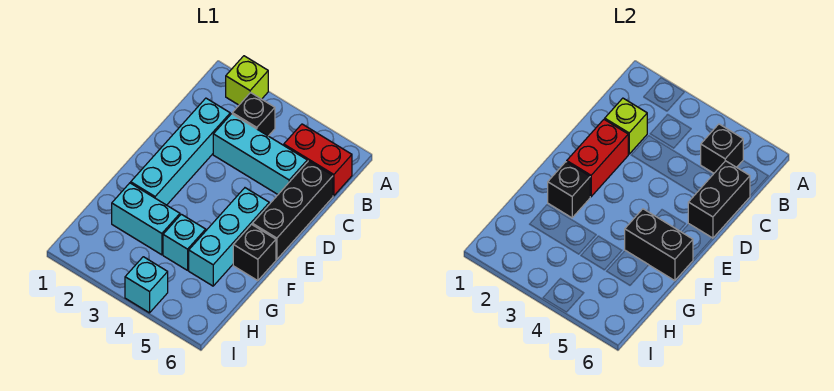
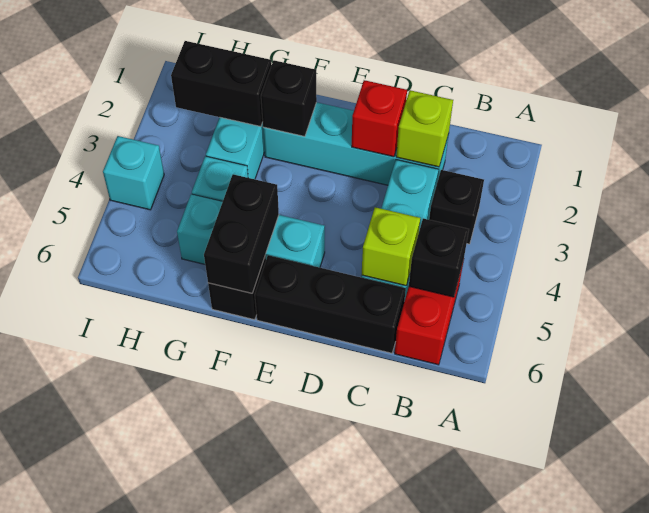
lime 1x1 brick [226,56,268,105] -> lime 1x1 brick moved to [362,207,420,286]
black 1x2 brick [688,161,750,238] -> black 1x2 brick moved to [171,41,272,127]
red 1x2 brick [567,119,628,197] -> red 1x1 brick [352,80,407,157]

